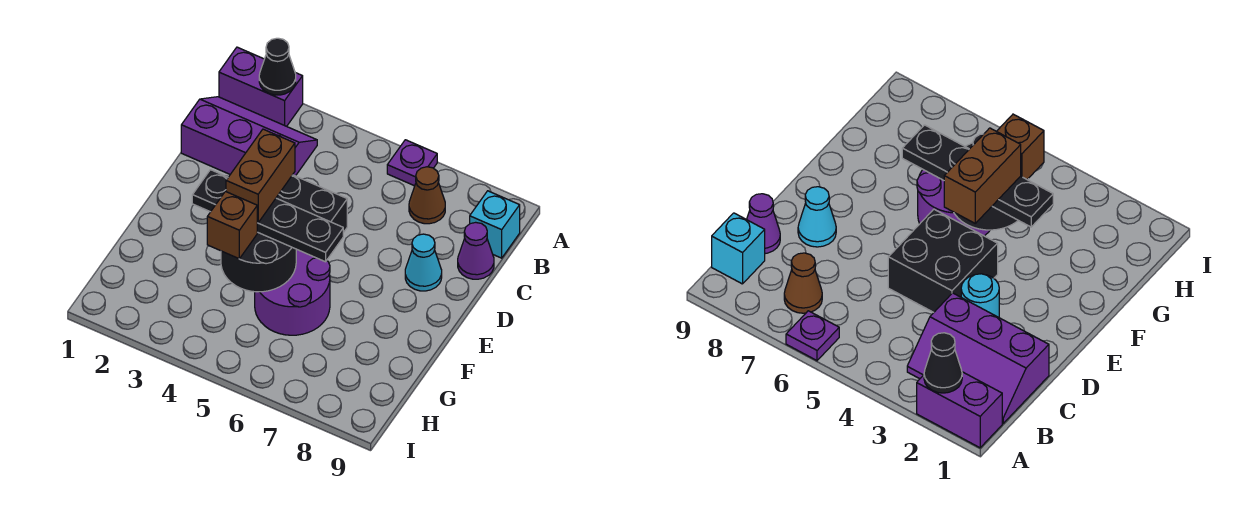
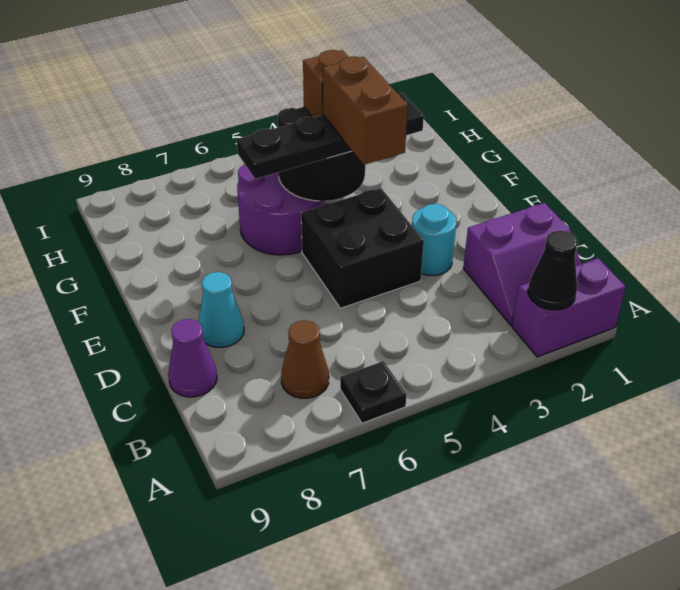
purple 1x1 plate [387,140,437,186] -> black 1x1 plate [340,361,406,423]
purple 2x3 slope [181,97,317,176] -> purple 2x2 slope [463,203,581,325]
cyan 1x1 brick [470,191,520,258] -> none

